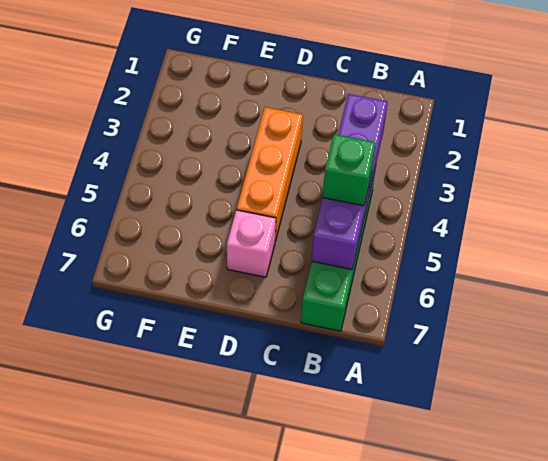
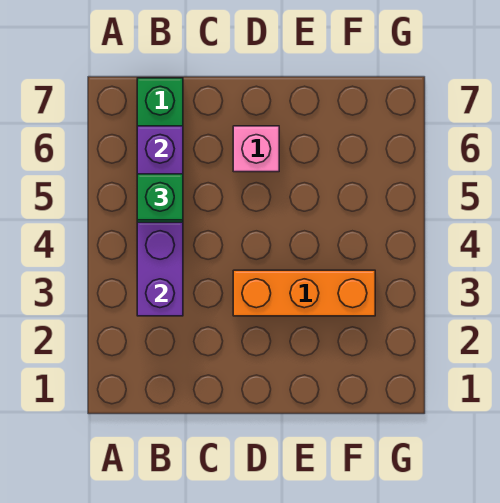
orange 1x3 brick [237,107,303,241] -> orange 1x3 brick turned to [233,270,375,316]

